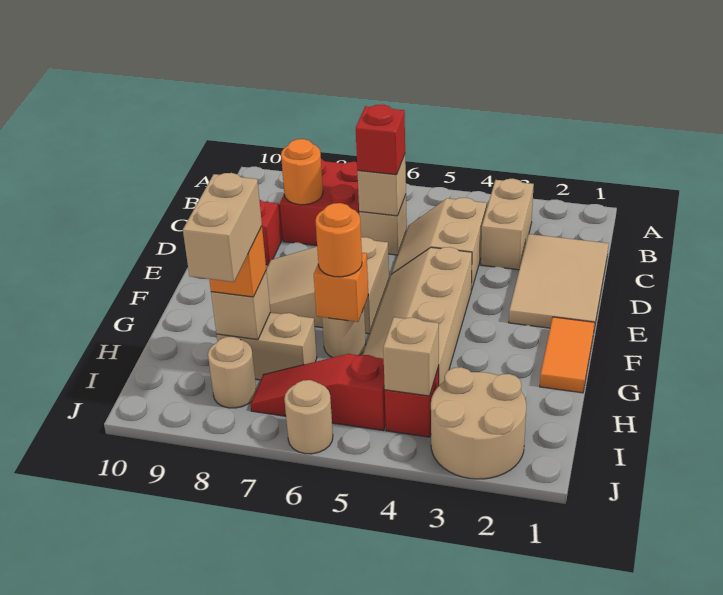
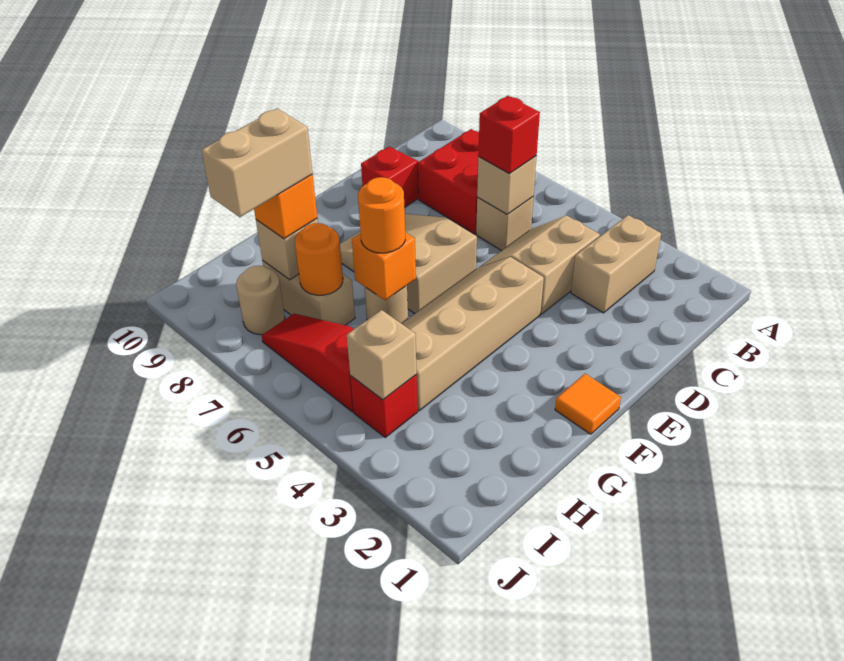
tan 2x3 tile [509,234,609,329] -> none
orange 1x1 round brick [281,139,323,205] -> orange 1x1 round brick moved to [295,223,343,295]
orange 1x2 tile [540,317,595,393] -> orange 1x1 tile [555,374,621,434]
tan 2x2 round brick [431,367,526,479] -> none
tan 1x1 round brick [284,380,333,454] -> none

